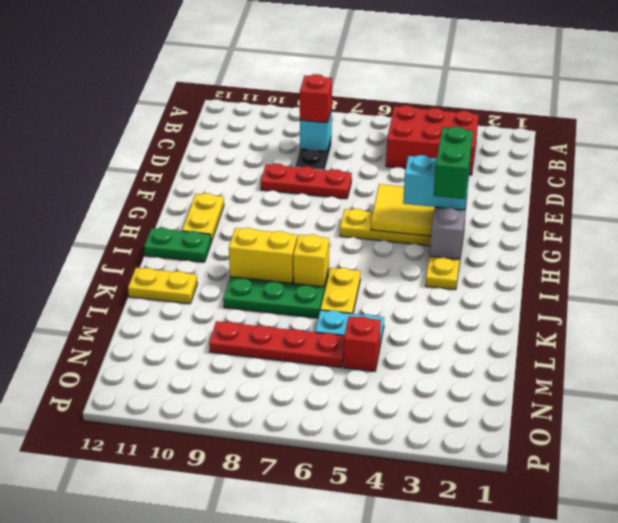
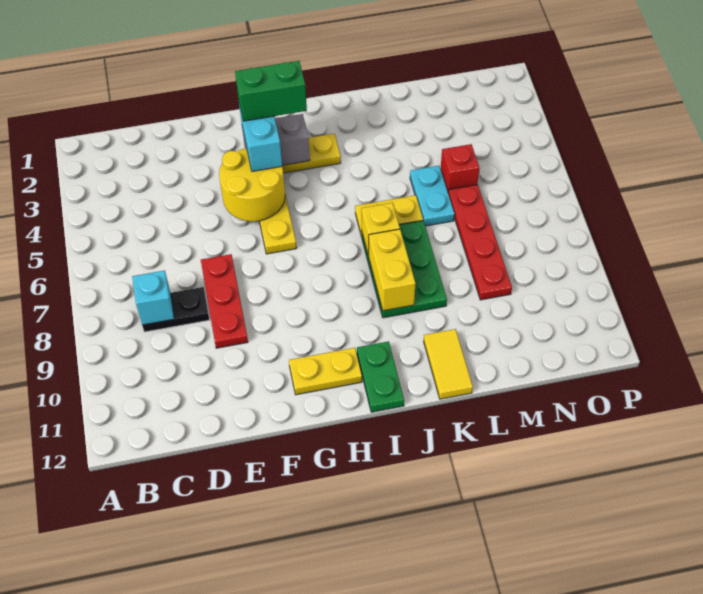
red 2x3 brick [386,105,479,175] -> none
red 1x1 brick [300,74,332,123] -> none
yellow 2x2 tile [371,184,435,236] -> yellow 2x2 round brick [219,148,285,221]
yellow 1x2 plate [128,268,197,304] -> yellow 1x2 tile [424,329,473,399]

